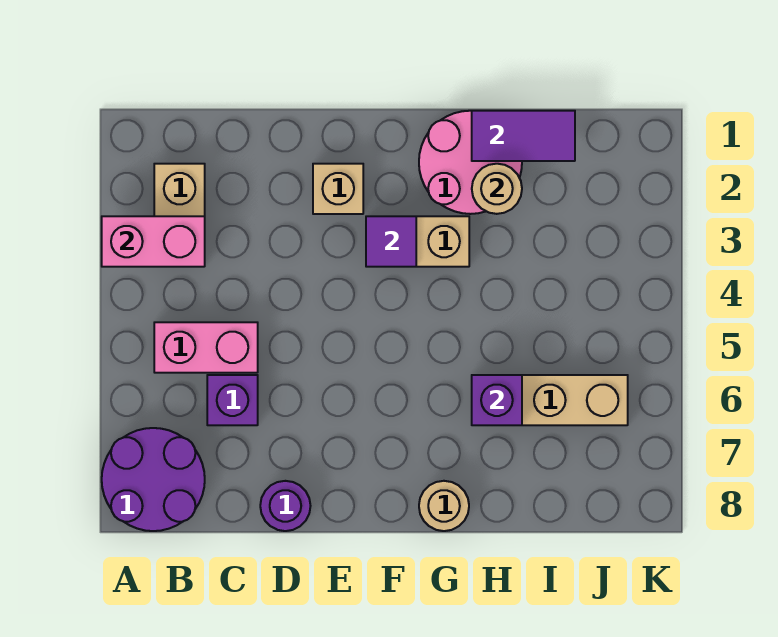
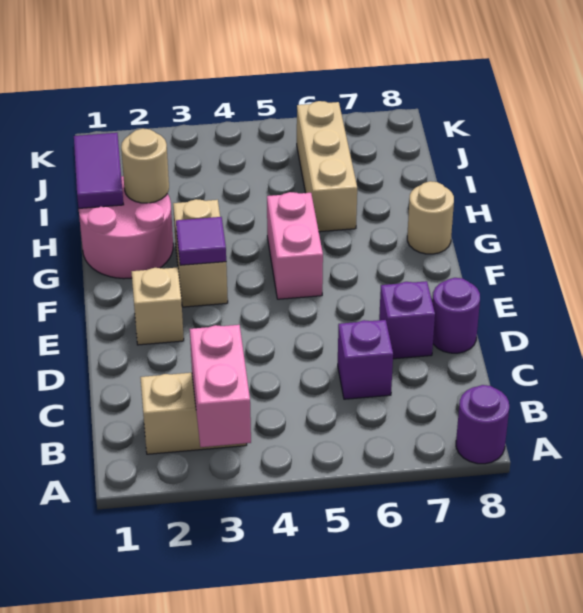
purple 2x2 round brick [102,428,205,531] -> purple 1x1 round brick [456,385,509,464]
pink 1x2 brick [154,322,258,373] -> pink 1x2 brick moved to [267,192,323,299]
purple 1x1 brick [472,375,522,425] -> purple 1x1 brick moved to [379,281,435,359]

